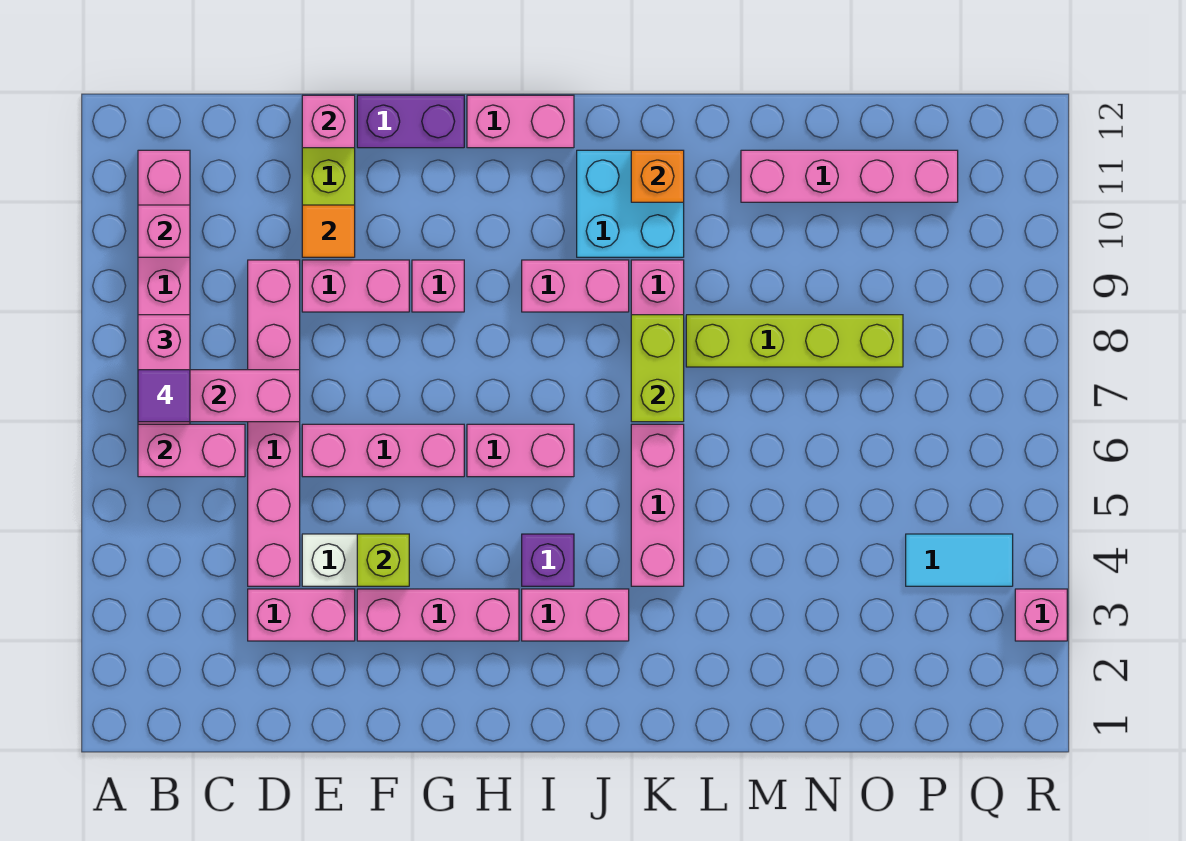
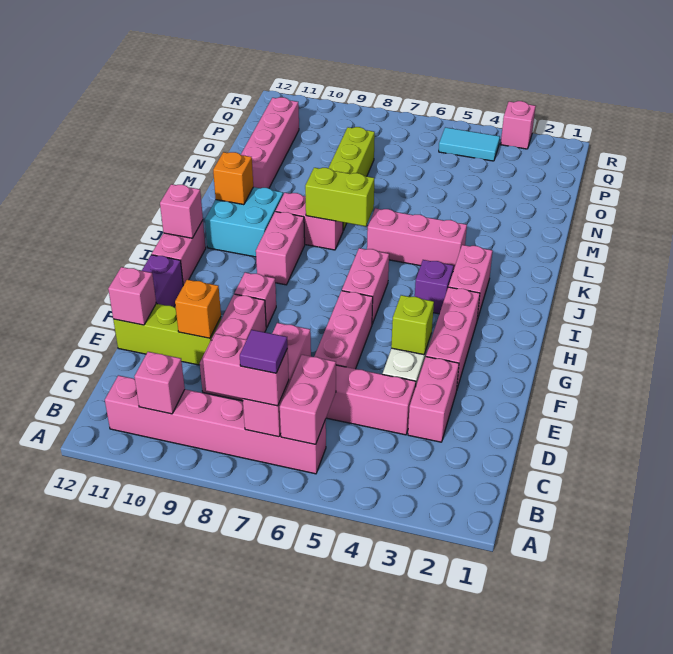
orange 1x1 tile [302,205,355,257] -> orange 1x1 brick [175,280,221,338]
none -> pink 1x1 brick [160,184,203,238]
cyan 1x2 tile [906,534,1013,586] -> cyan 1x2 tile turned to [439,127,500,161]

